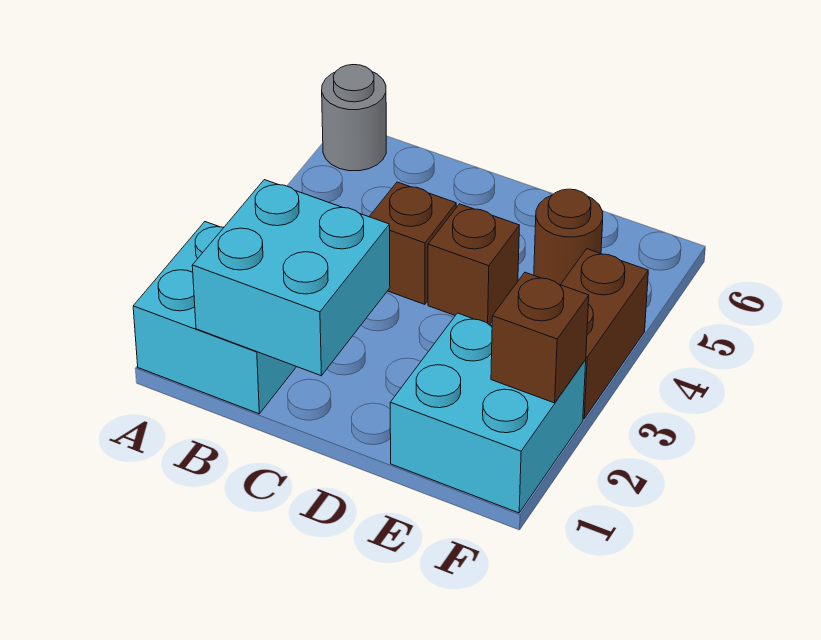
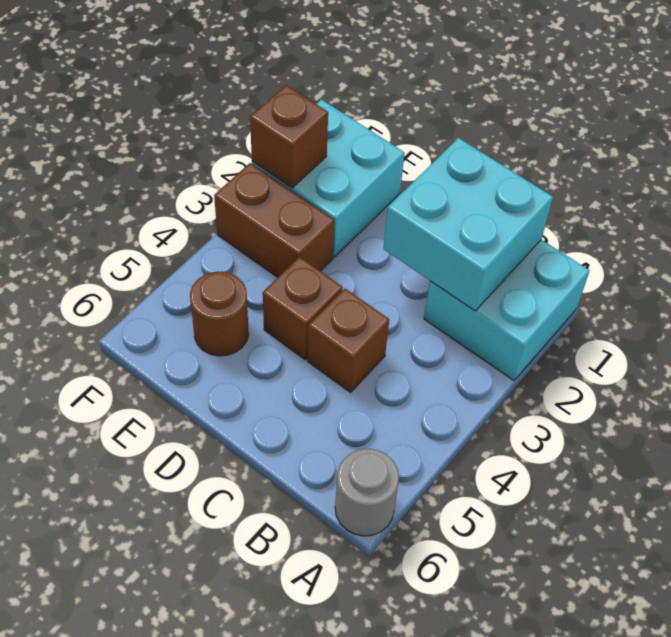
brown 1x2 brick [561,249,648,419] -> brown 1x2 brick turned to [214,163,334,277]

